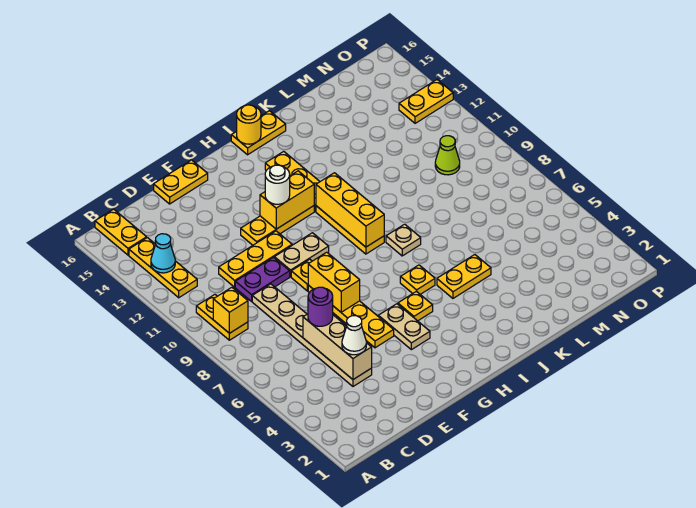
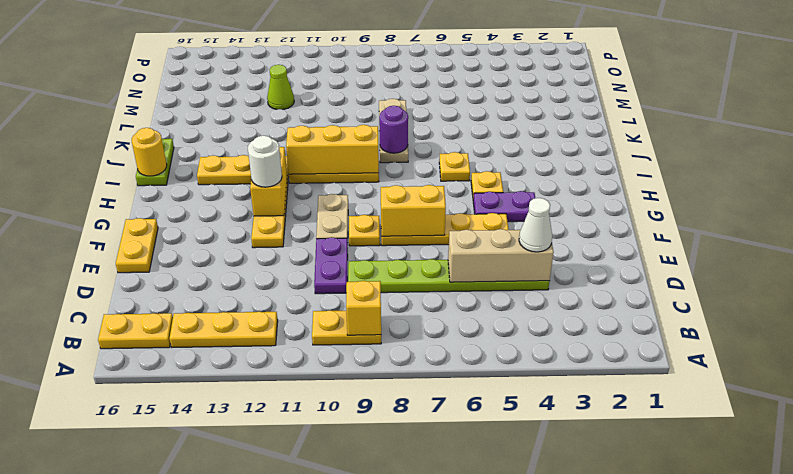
cyan 1x1 cone [151,234,175,273] -> none
tan 1x6 plate [252,284,372,386] -> lime 1x6 plate [348,259,549,293]
purple 1x1 round brick [308,287,333,326] -> purple 1x1 round brick moved to [379,106,408,153]
yellow 1x3 plate [219,231,292,287] -> none
tan 1x2 plate [378,304,430,350] -> purple 1x2 plate [473,191,535,222]
yellow 1x2 plate [231,111,286,155] -> lime 1x2 plate [136,139,174,186]
yellow 1x2 plate [437,255,491,298] -> none
tan 1x1 plate [386,224,421,256] -> tan 1x3 plate [379,99,408,163]
lime 1x1 cone [435,136,460,175] -> lime 1x1 cone moved to [267,65,294,110]
yellow 1x2 plate [399,80,453,123] -> none

